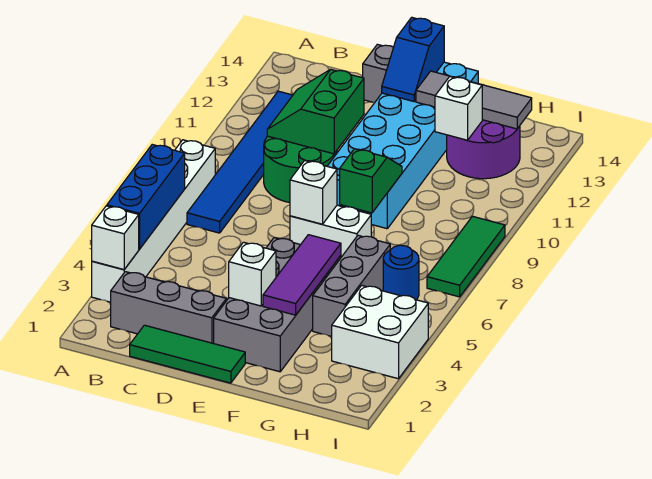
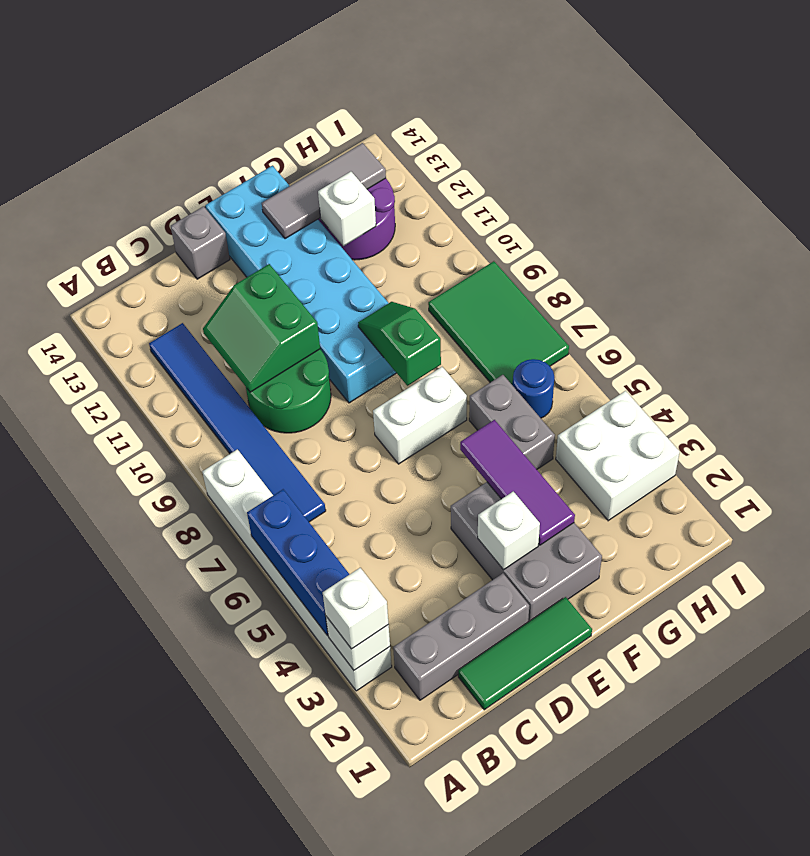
grey 2x4 brick [214,238,341,372] -> grey 2x3 brick [451,482,602,622]
white 1x1 brick [290,161,337,224] -> white 1x1 brick moved to [323,568,389,649]
blue 1x2 slope [382,17,444,101] -> none
grey 1x3 brick [313,235,391,336] -> grey 1x2 brick [469,375,555,469]
green 1x3 tile [427,216,505,297] -> green 2x3 tile [428,261,569,385]

